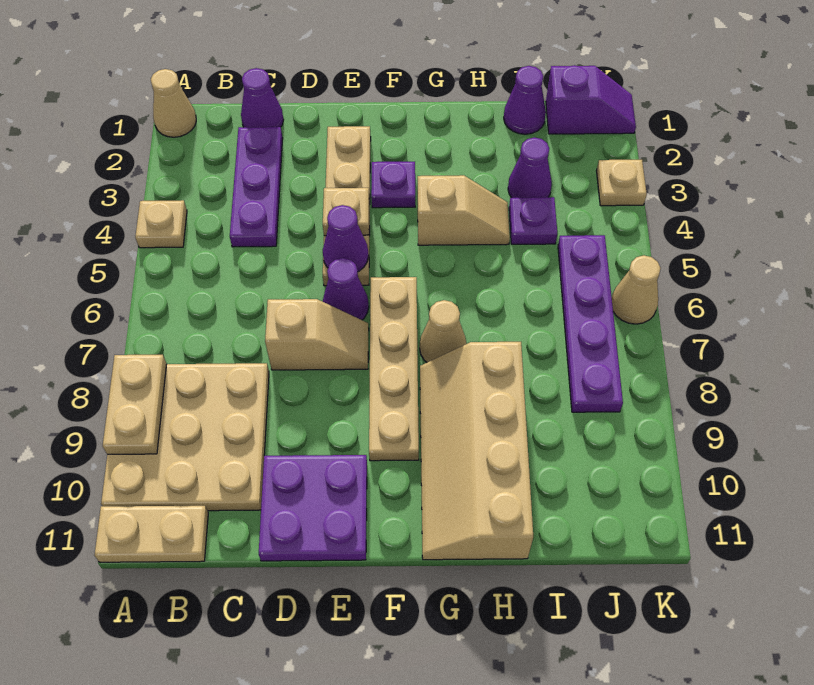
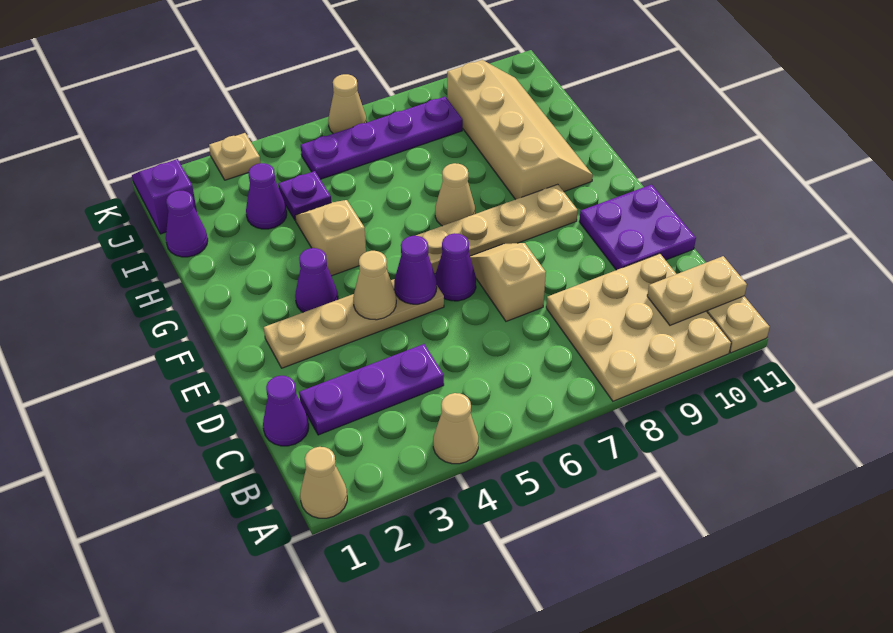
tan 1x1 plate [135,200,187,248] -> tan 1x1 cone [433,393,478,464]
tan 1x2 plate [103,355,167,454] -> tan 1x2 plate moved to [647,256,747,325]
tan 1x1 plate [323,188,369,236] -> tan 1x1 cone [353,251,396,320]
purple 1x1 plate [371,162,415,208] -> purple 1x1 cone [295,248,338,312]
tan 2x4 slope [420,342,533,560] -> tan 2x4 slope turned to [447,60,593,199]

